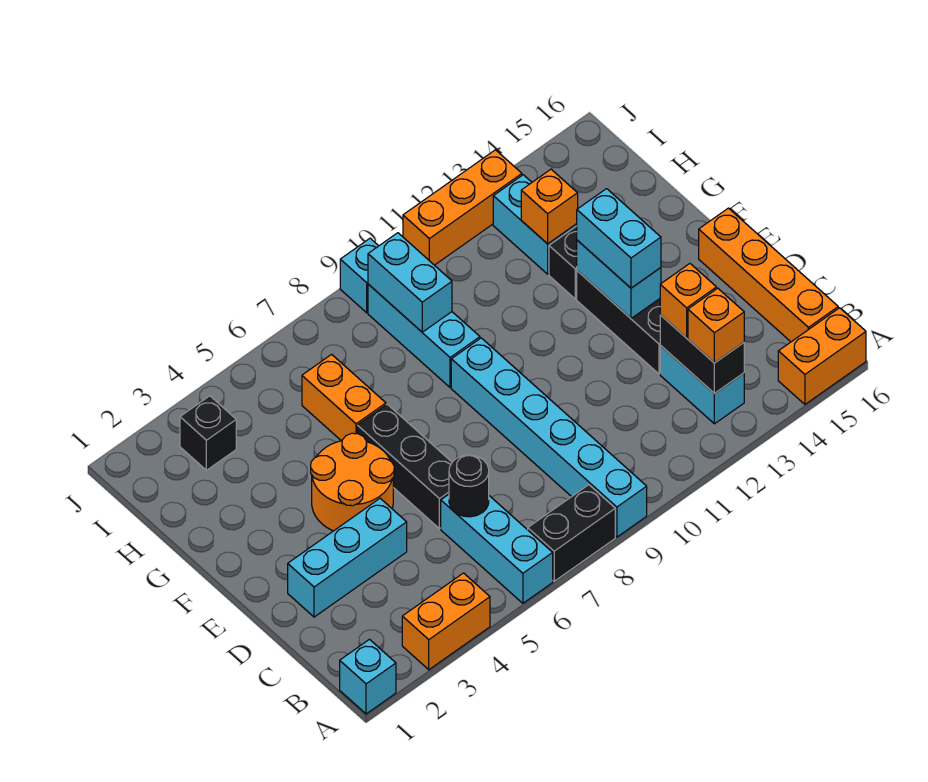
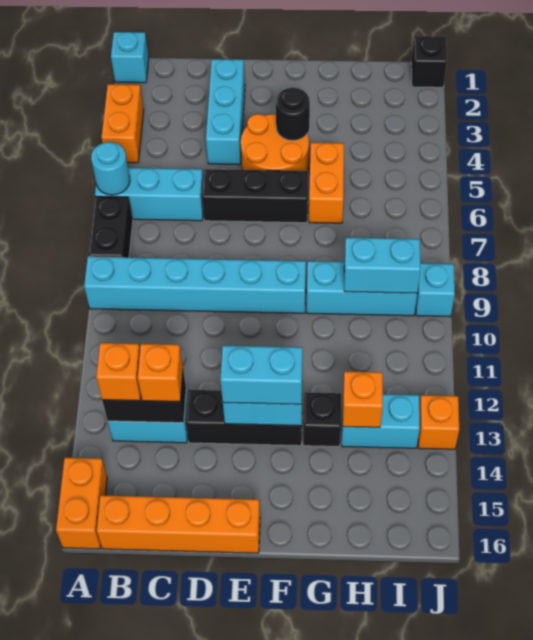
none -> cyan 1x1 round brick [91,142,130,195]
black 1x1 round brick [449,455,489,517] -> black 1x1 round brick moved to [276,88,310,141]
orange 1x2 brick [302,354,386,441] -> orange 1x2 brick turned to [309,142,344,223]
black 1x1 brick [180,396,236,470] -> black 1x1 brick moved to [411,36,447,87]
orange 1x3 brick [403,150,522,265] -> orange 1x1 brick [418,395,459,449]

